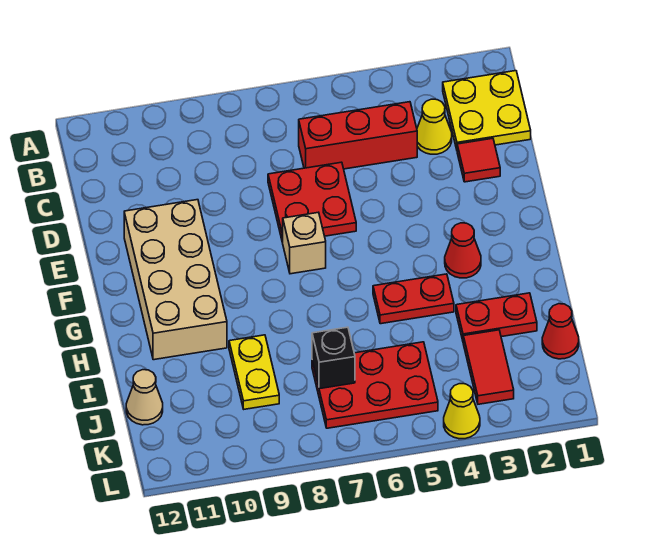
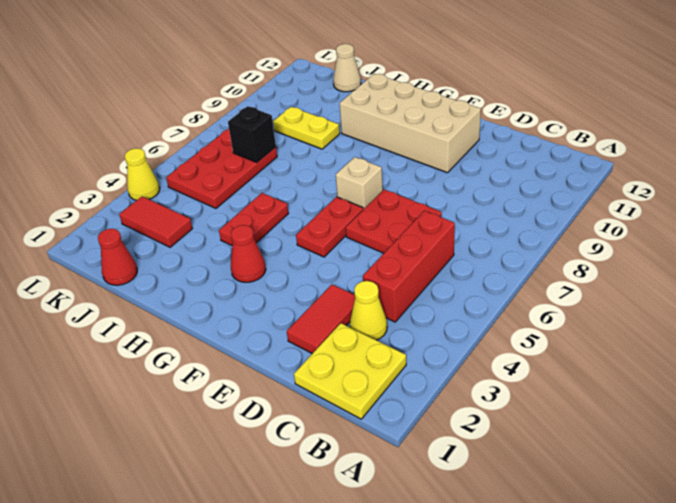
red 1x1 tile [457,138,500,182] -> red 1x2 tile [287,285,355,353]
red 1x2 plate [456,293,537,340] -> red 1x2 plate moved to [296,197,363,257]

